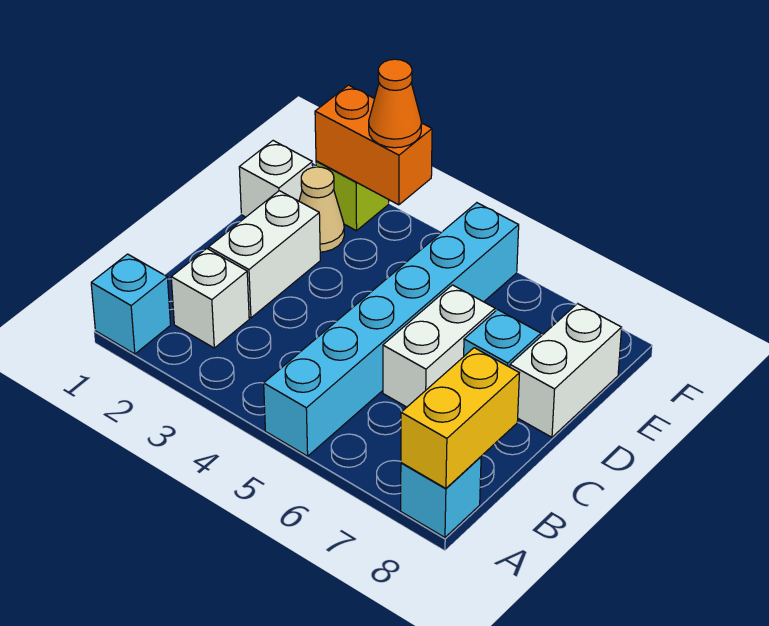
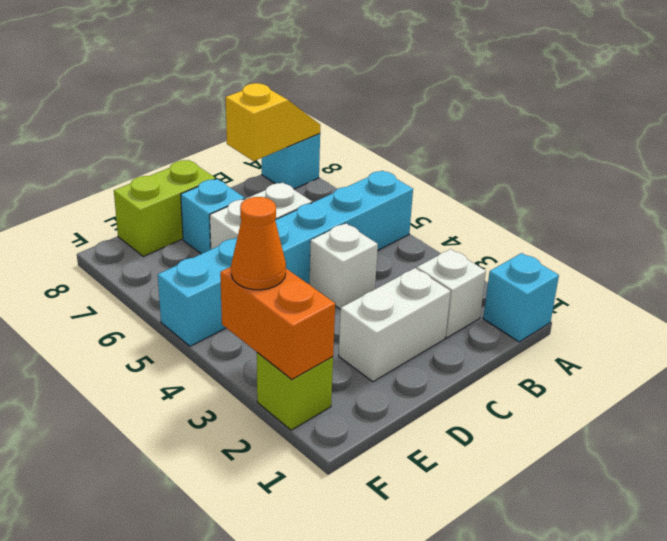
yellow 1x2 brick [401,348,519,488] -> yellow 1x2 slope [226,83,320,161]
white 1x2 brick [510,304,622,437] -> lime 1x2 brick [114,160,215,256]
white 1x1 brick [239,141,313,217] -> white 1x1 brick moved to [309,223,378,309]
tan 1x1 cone [299,167,344,252] -> none

